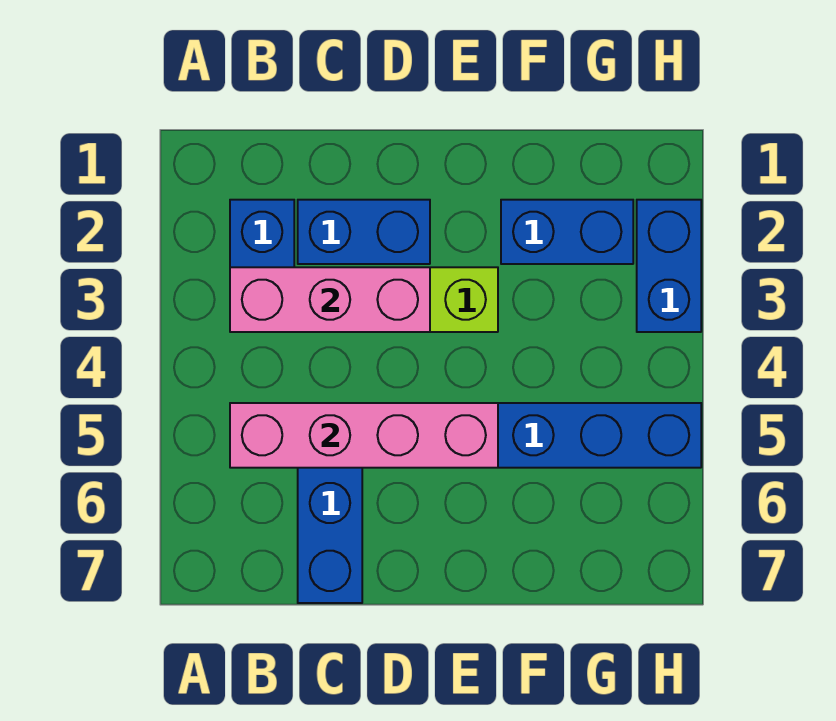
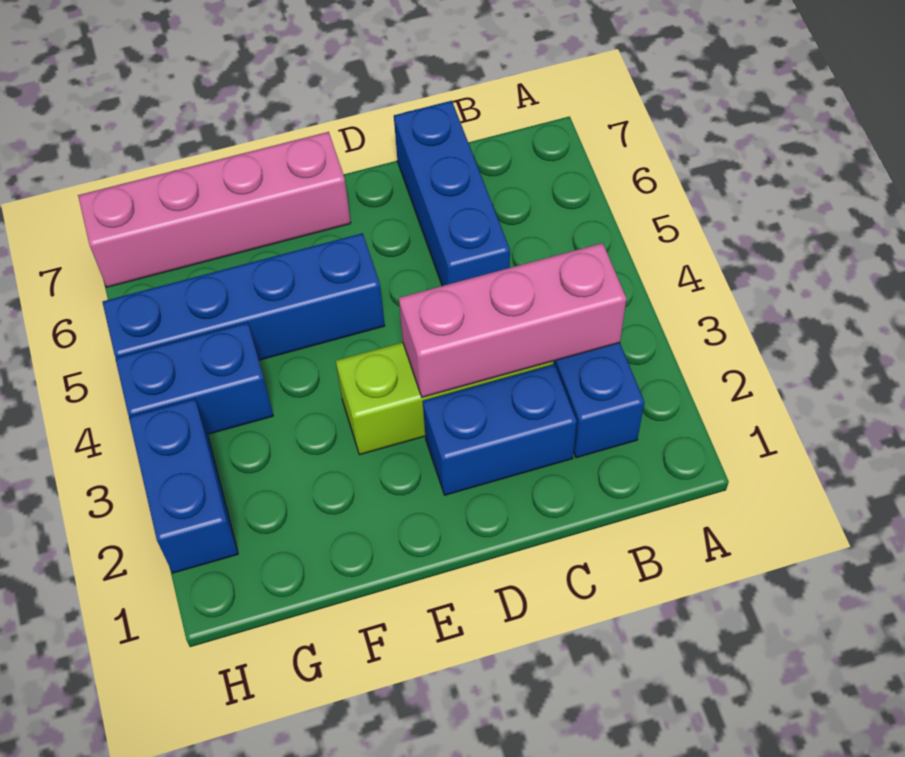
pink 1x4 brick [230,403,498,468] -> pink 1x4 brick moved to [78,132,351,287]
blue 1x2 brick [501,200,633,264] -> blue 1x2 brick moved to [115,323,273,434]

